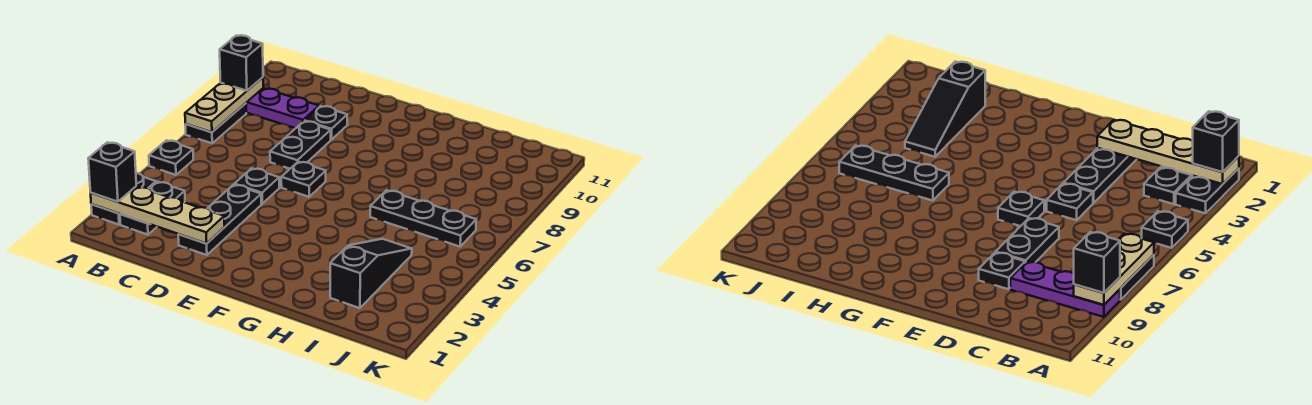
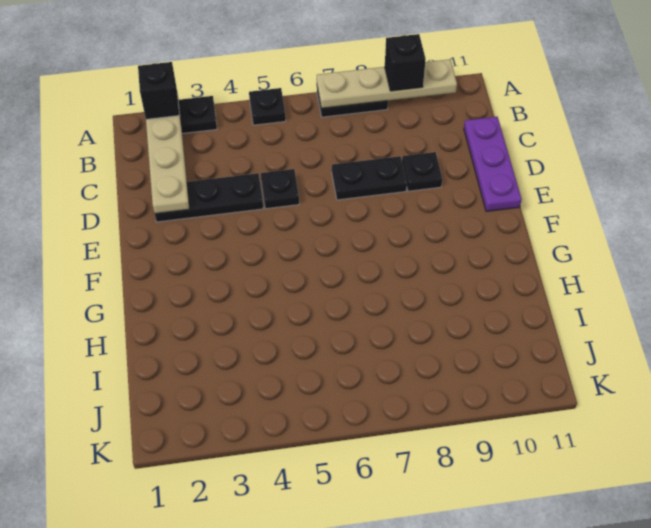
tan 1x3 plate [185,77,263,132] -> tan 1x4 plate [317,59,457,108]
purple 1x3 plate [246,88,319,128] -> purple 1x3 plate moved to [464,117,522,212]
black 1x2 plate [120,182,185,235] -> none
black 1x1 plate [281,162,326,197] -> none
black 1x3 plate [370,190,476,247] -> none
black 1x3 slope [330,239,412,308] -> none

